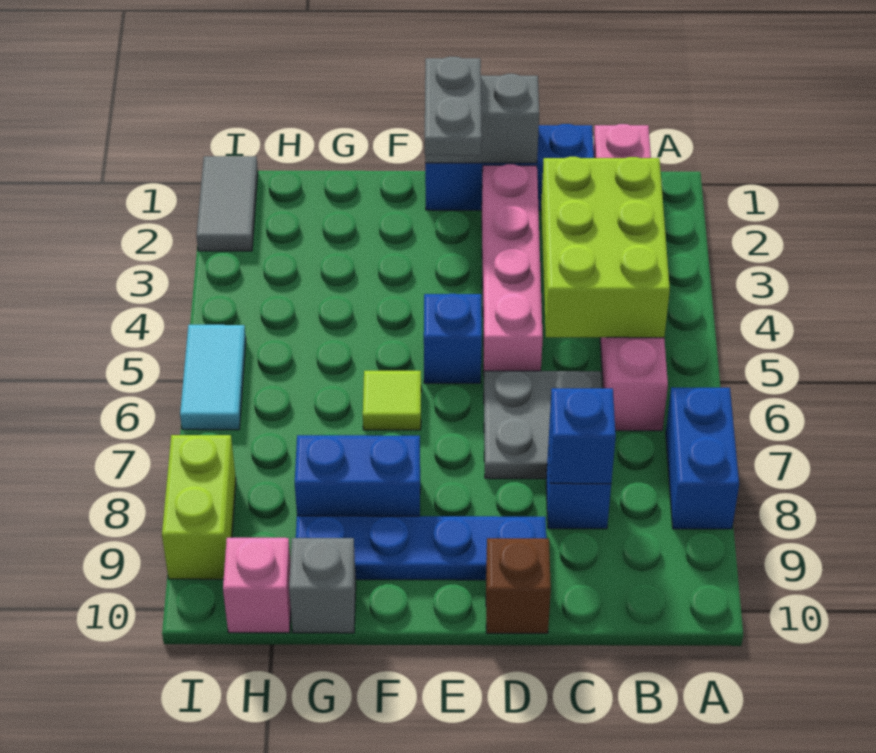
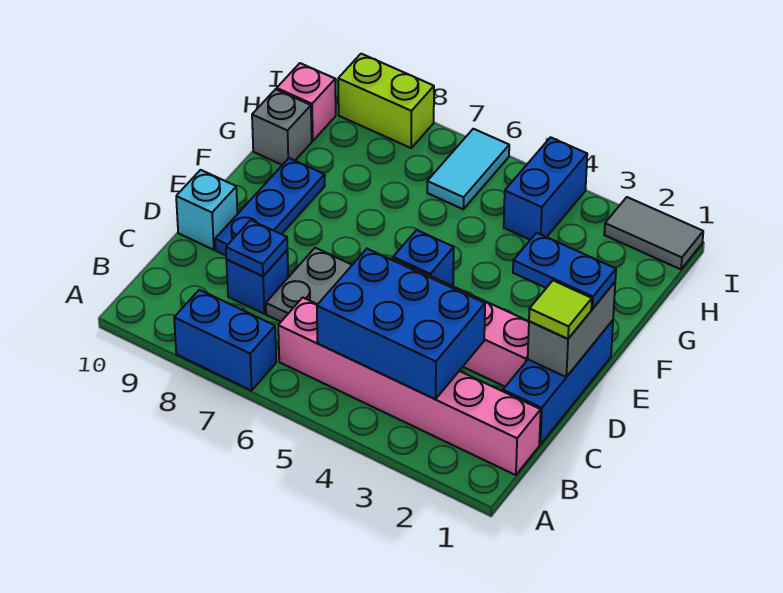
lime 2x3 brick [541,157,670,338] -> blue 2x3 brick [317,249,485,399]
blue 1x1 brick [549,388,616,484] -> blue 1x1 plate [226,220,287,276]
blue 1x4 plate [296,516,546,580] -> blue 1x3 plate [215,158,325,255]
brown 1x1 brick [486,538,551,633] -> cyan 1x1 brick [176,170,237,250]
grey 1x2 plate [425,57,482,155] -> blue 1x2 plate [513,233,616,309]
lime 1x1 tile [363,371,421,430] -> lime 1x1 tile moved to [529,281,592,339]
blue 1x2 brick [295,435,420,516] -> blue 1x2 brick moved to [504,137,587,240]
cyan 1x2 tile [180,325,246,430] -> cyan 1x2 tile turned to [427,129,509,209]

